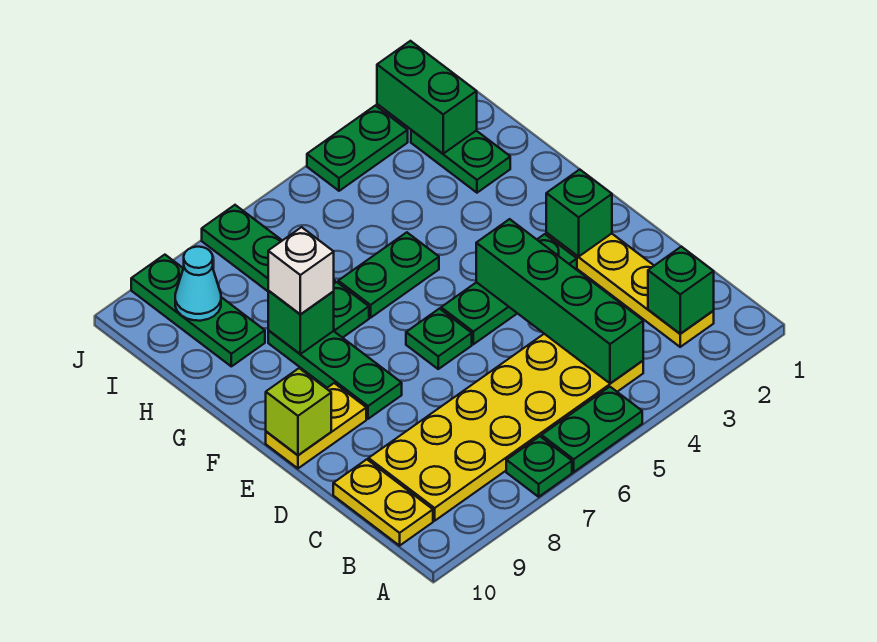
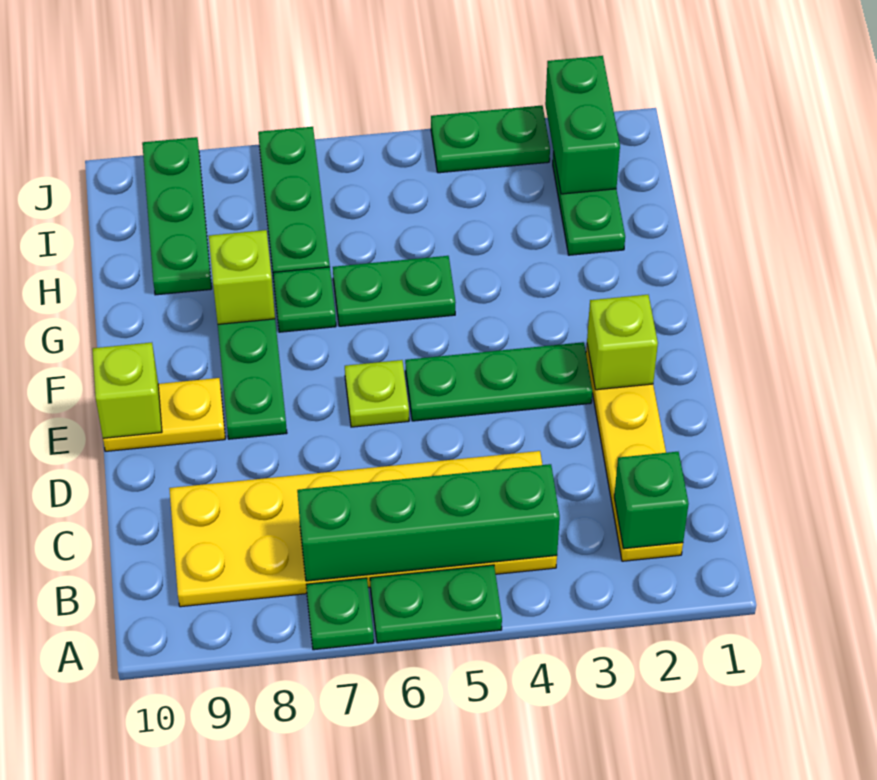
green 1x4 brick [476,219,643,383] -> green 1x4 brick turned to [297,464,560,581]
yellow 1x2 plate [333,459,433,546] -> none
green 1x1 brick [546,170,612,256] -> lime 1x1 brick [587,295,658,390]
green 1x1 plate [406,309,472,369] -> lime 1x1 plate [345,360,409,427]
green 1x1 brick [268,291,334,354] -> lime 1x1 brick [209,230,275,324]
white 1x1 brick [268,227,334,315] -> none
cyan 1x1 cone [175,247,221,321] -> none

